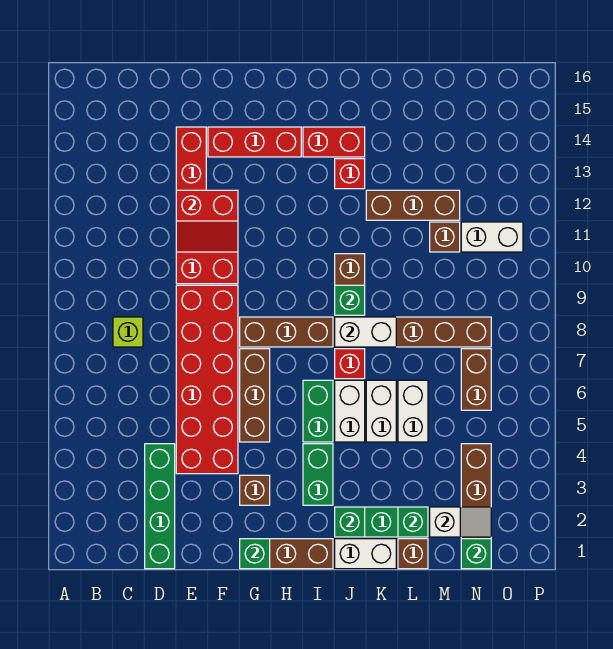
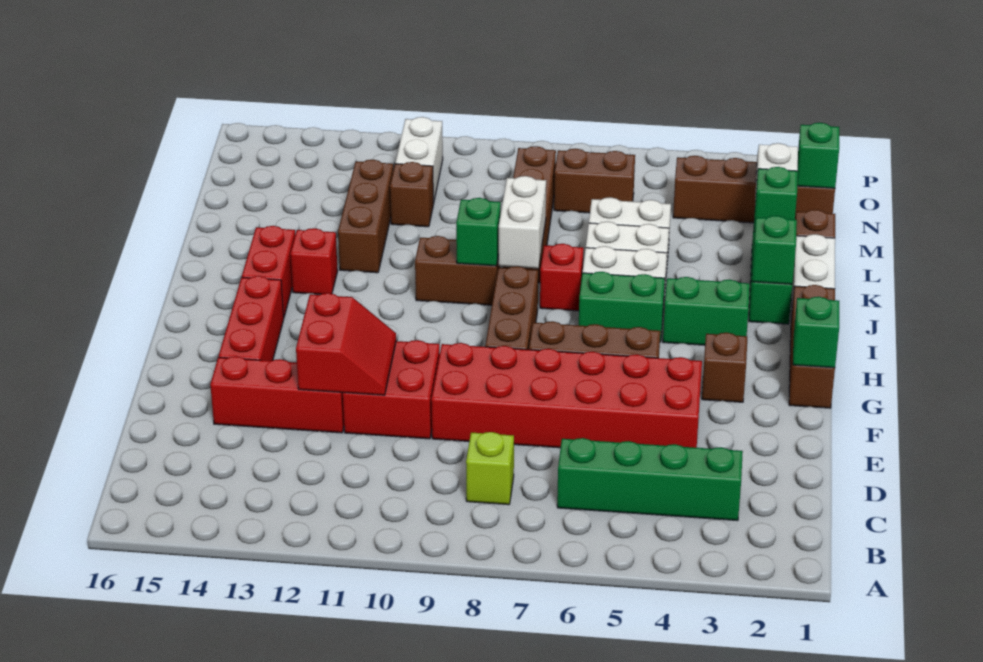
green 1x4 brick [145,444,175,569] -> green 1x4 brick moved to [557,438,743,521]

